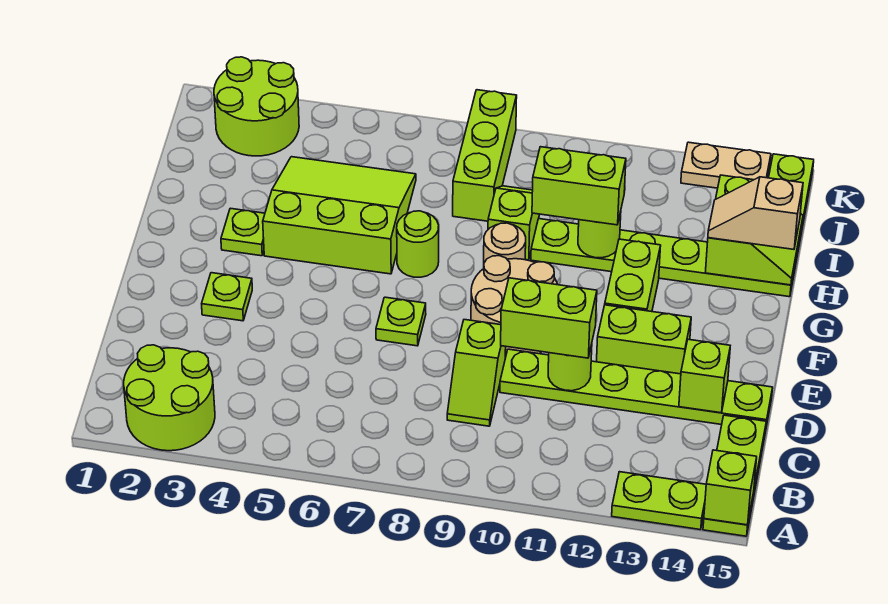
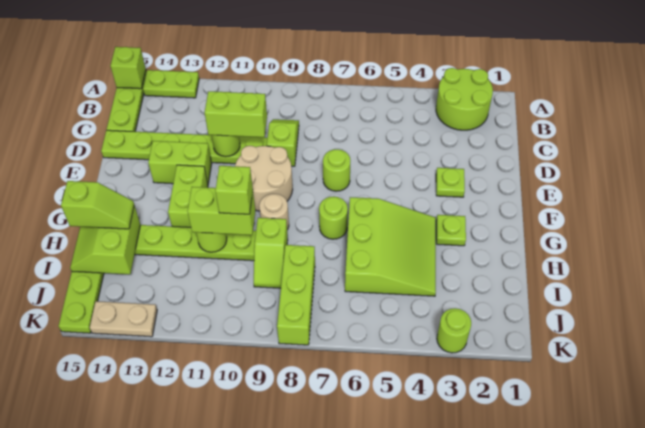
lime 1x1 brick [679,339,730,413] -> lime 1x1 brick moved to [215,166,253,214]
lime 1x1 plate [376,297,426,346] -> lime 1x1 round brick [323,149,350,191]
lime 3x3 slope [263,157,416,274] -> lime 3x3 slope turned to [345,197,436,296]
tan 1x2 slope [708,177,803,249] -> lime 1x2 slope [61,181,134,229]
lime 2x2 round brick [214,57,299,156] -> lime 1x1 round brick [437,308,471,353]

